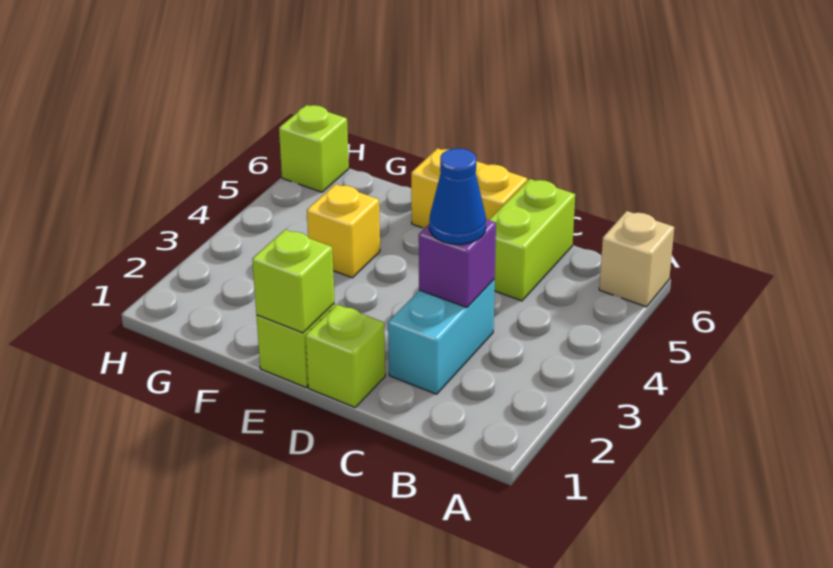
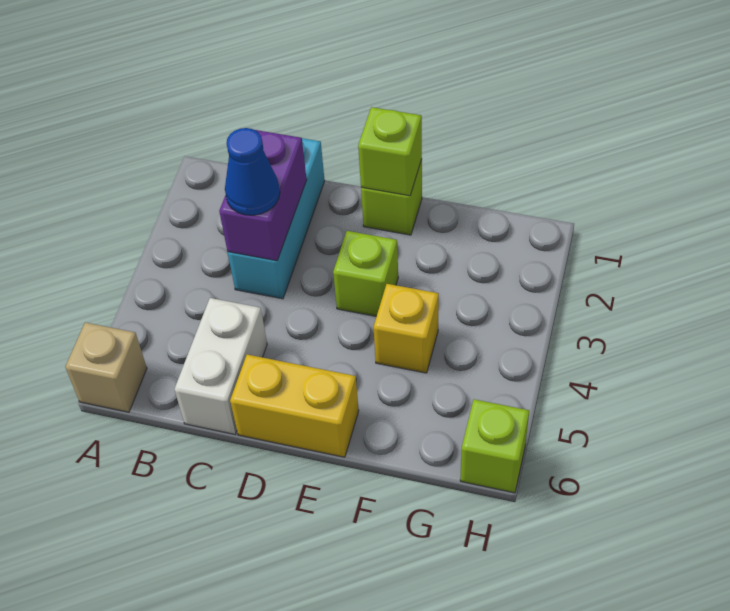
cyan 1x2 brick [388,279,495,394] -> cyan 1x3 brick [228,138,325,299]
purple 1x1 brick [419,219,496,307] -> purple 1x2 brick [219,130,307,261]
lime 1x2 brick [489,179,575,301] -> white 1x2 brick [174,298,267,434]
lime 1x1 brick [306,305,385,407] -> lime 1x1 brick moved to [333,231,398,316]

